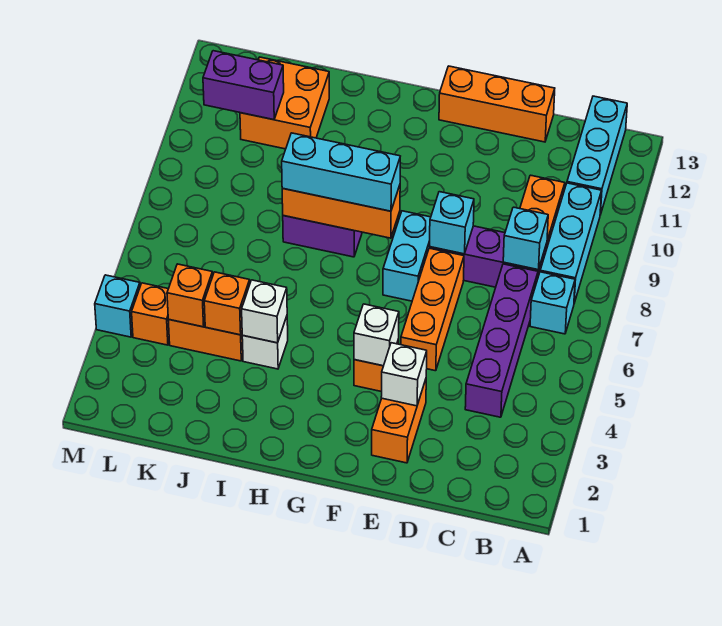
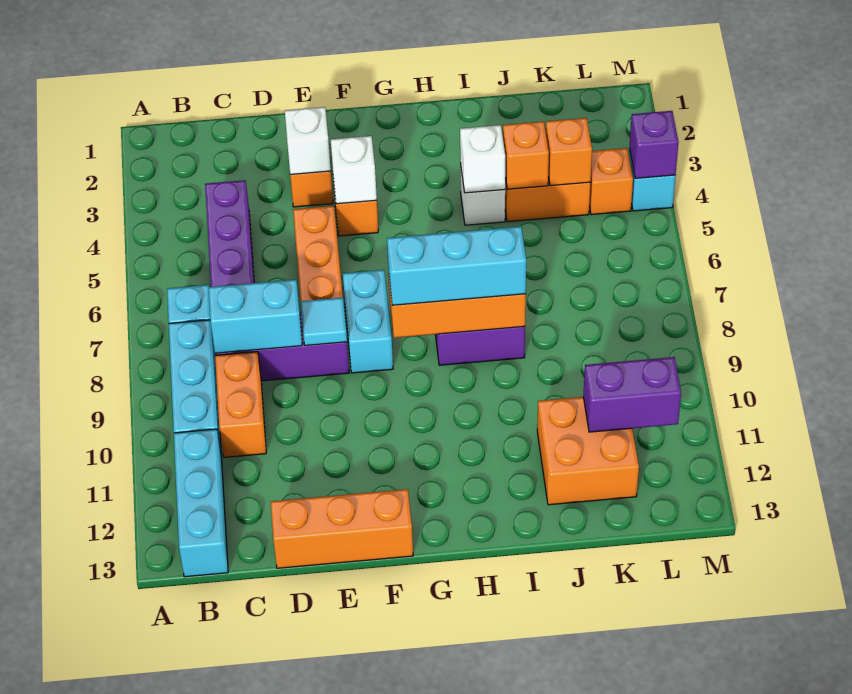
cyan 1x1 brick [503,207,548,270] -> cyan 1x2 brick [209,280,302,353]
cyan 1x1 brick [429,192,474,254] -> cyan 1x1 tile [301,298,347,345]
none -> purple 1x1 brick [630,111,679,178]

